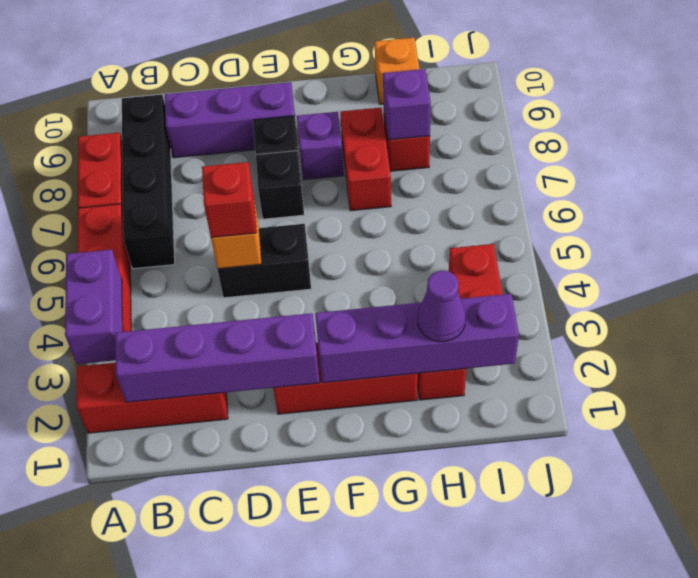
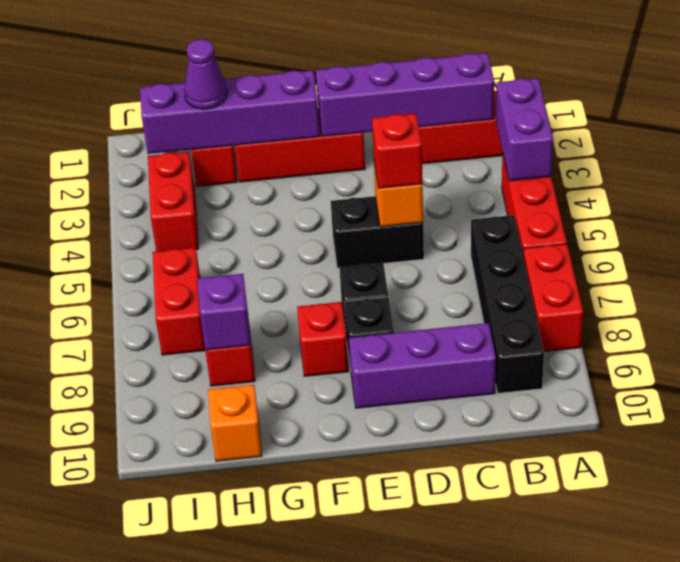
purple 1x1 brick [297,112,344,180] -> red 1x1 brick [297,302,349,376]
red 1x2 brick [340,108,391,211] -> red 1x2 brick moved to [152,248,205,355]

